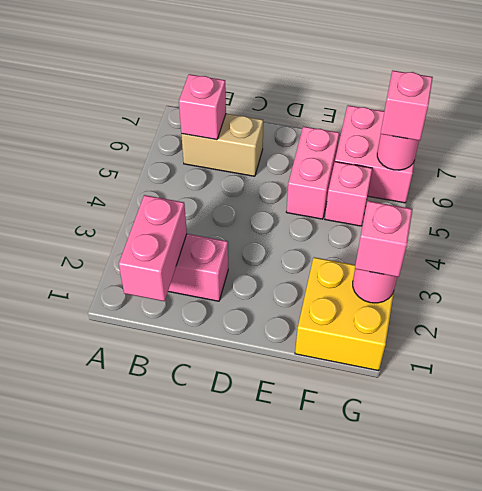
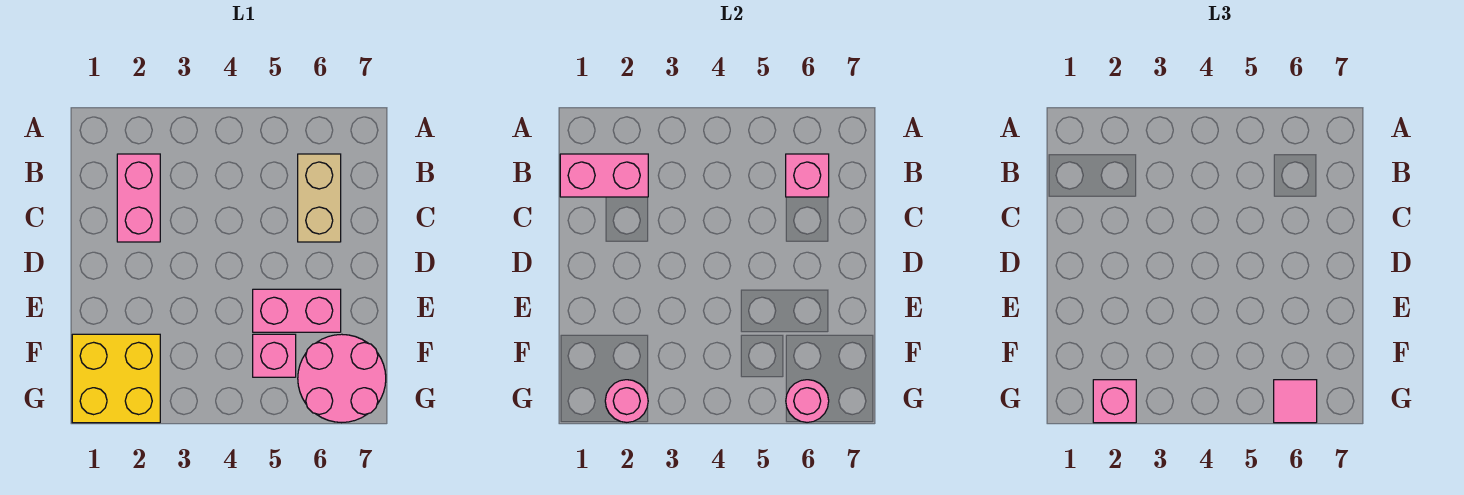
pink 2x2 brick [335,105,415,203] -> pink 2x2 round brick [298,334,386,423]
pink 1x1 brick [381,71,433,141] -> pink 1x1 tile [1274,380,1317,423]

